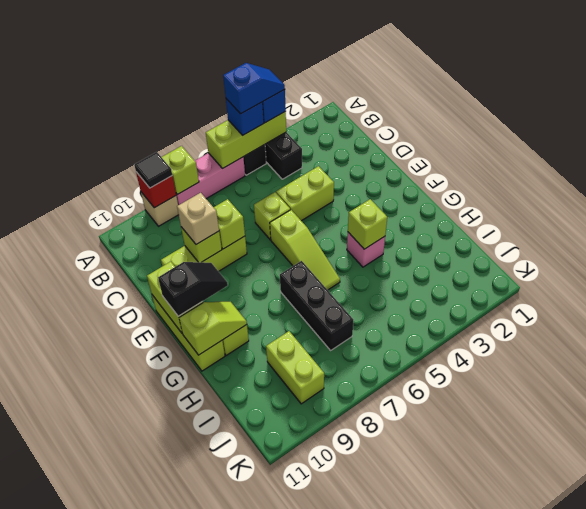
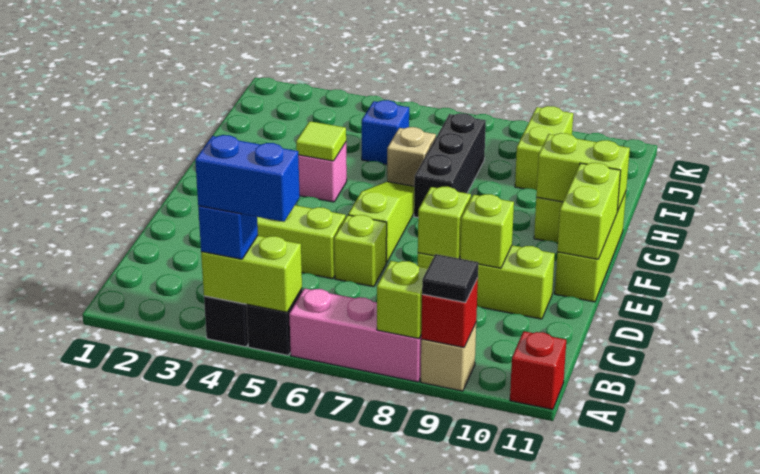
lime 1x3 brick [206,111,286,168] -> lime 1x2 brick [201,236,302,312]
blue 1x2 slope [223,63,285,114] -> blue 1x2 brick [195,135,300,222]
blue 1x1 brick [226,99,264,135] -> blue 1x1 brick moved to [362,100,409,164]
none -> red 1x1 brick [510,331,566,410]
tan 1x1 brick [177,193,219,244] -> tan 1x1 brick moved to [387,127,436,186]
black 1x2 slope [158,262,228,316] -> none
lime 1x1 brick [348,199,387,249] -> lime 1x1 tile [296,121,346,161]
lime 1x2 slope [179,302,247,355] -> lime 1x2 brick [536,133,630,211]

